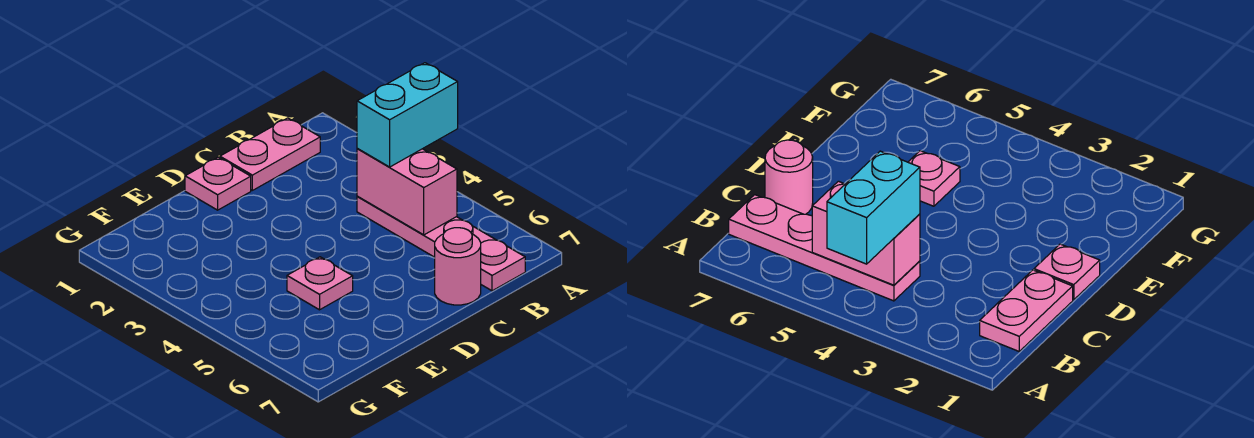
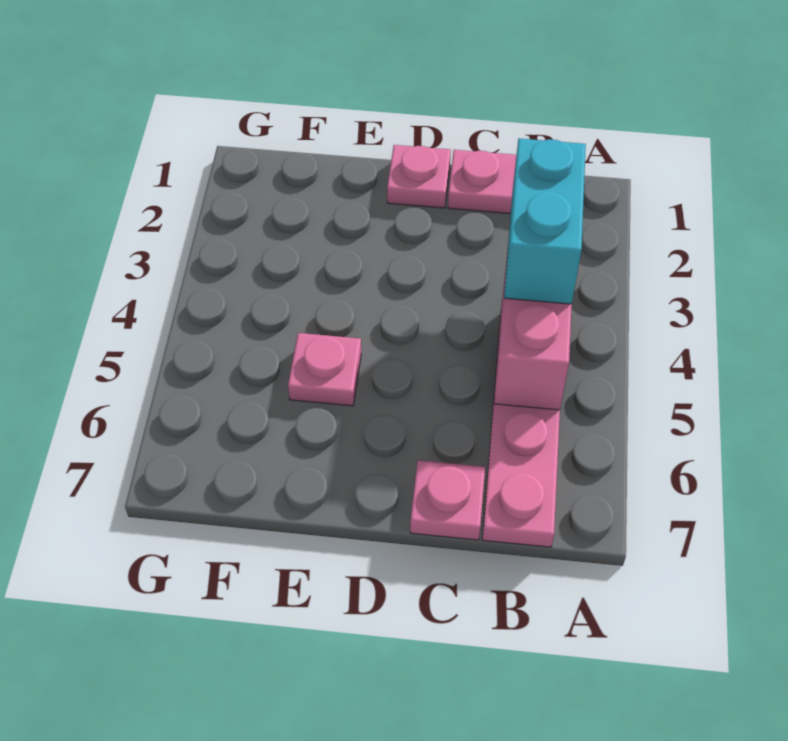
cyan 1x2 brick [357,63,458,167] -> cyan 1x2 brick turned to [504,139,586,304]
pink 1x1 round brick [435,228,481,305] -> pink 1x1 plate [410,460,485,540]

